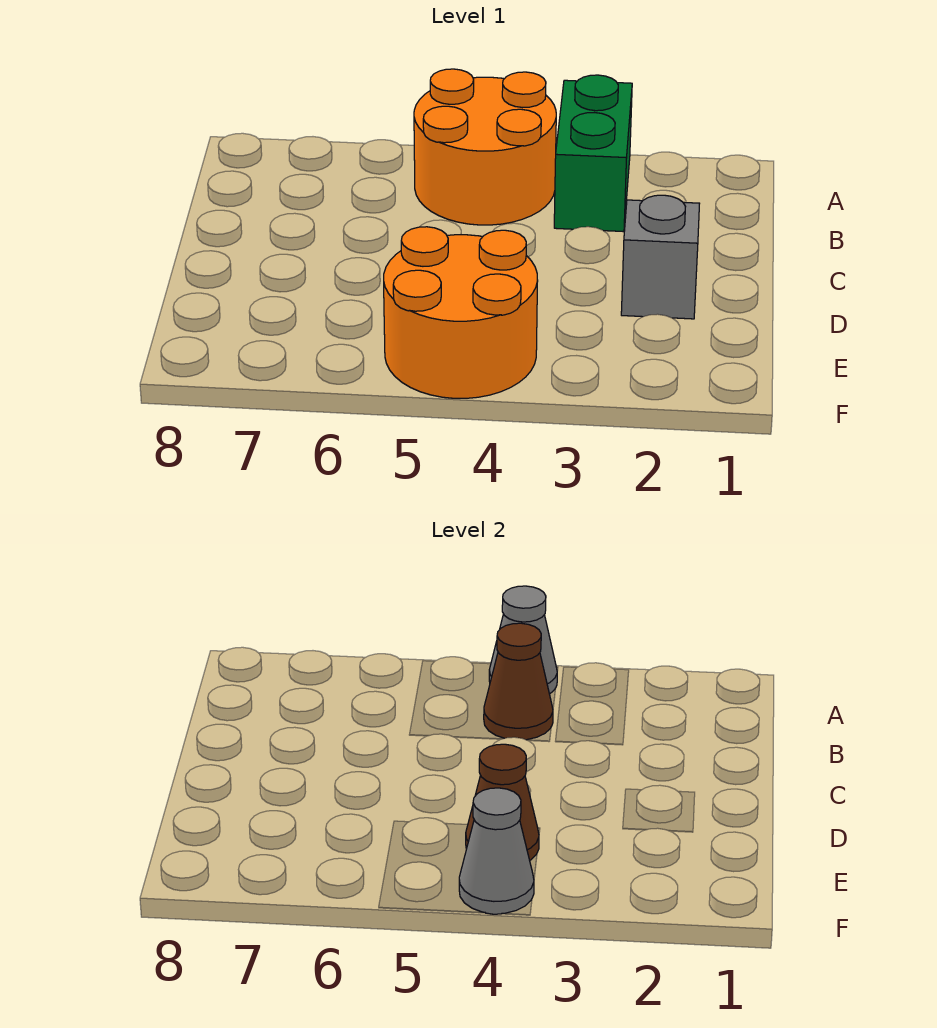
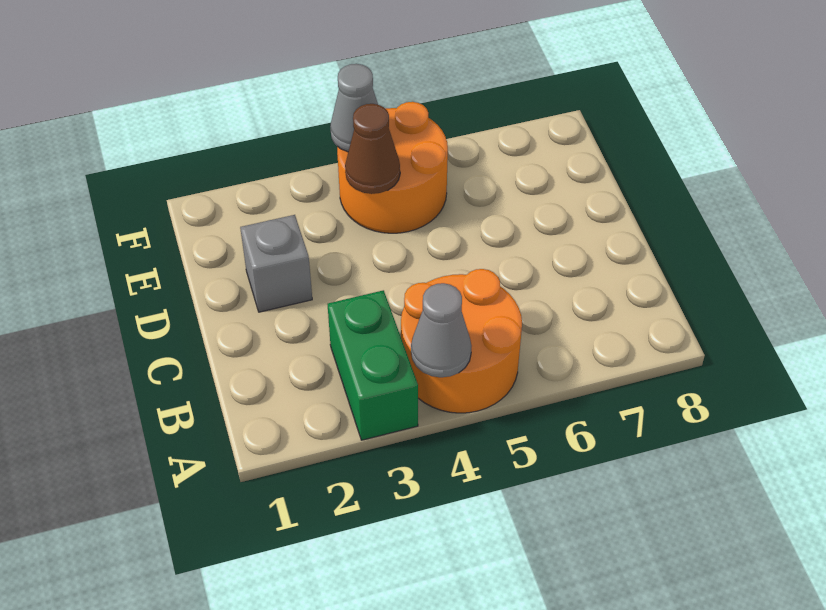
brown 1x1 cone [484,623,553,740] -> none

